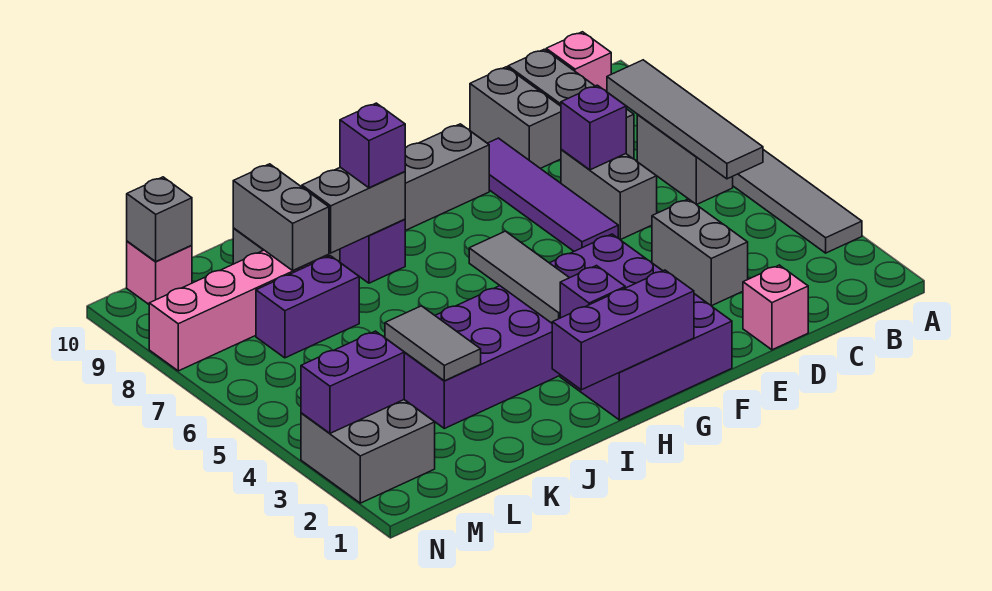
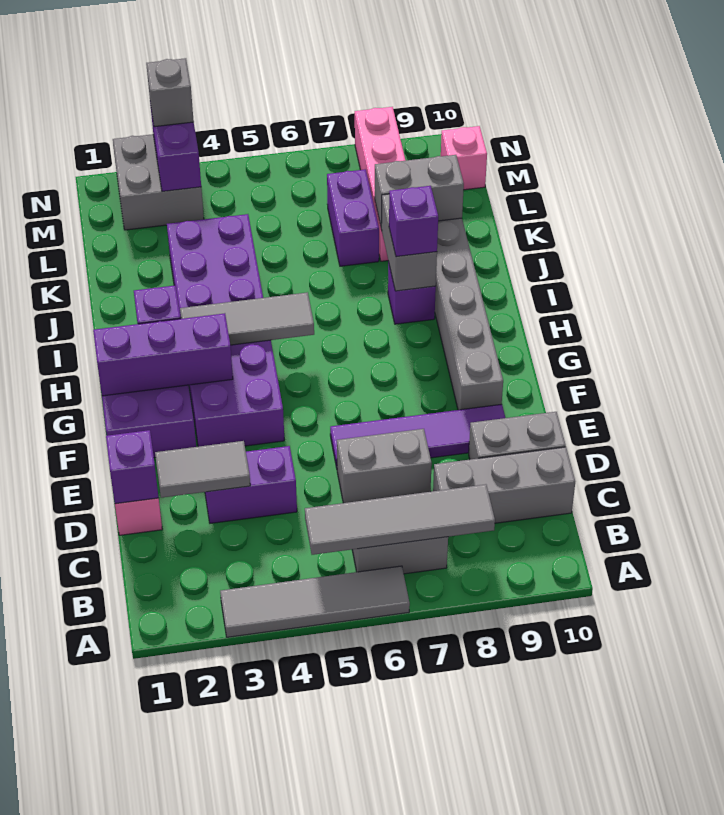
pink 1x1 brick [546,32,611,92] -> none
grey 1x2 brick [652,199,748,306] -> purple 1x2 brick [205,446,297,523]
purple 1x1 brick [561,85,626,170] -> purple 1x1 brick moved to [106,430,159,504]
purple 1x3 brick [552,270,694,390] -> purple 1x3 brick turned to [93,313,233,396]
grey 1x2 tile [385,306,481,381] -> grey 1x2 tile moved to [155,441,250,498]
grey 1x1 brick [127,177,192,261] -> grey 1x1 brick moved to [146,58,194,127]

